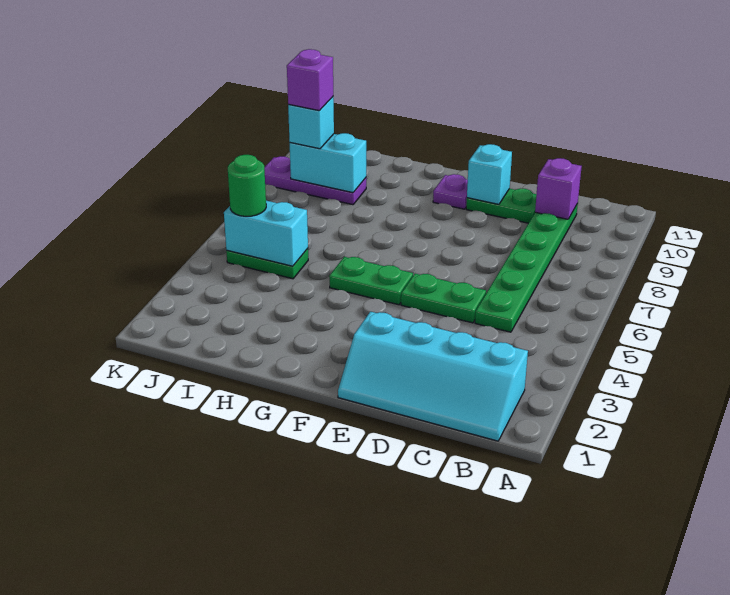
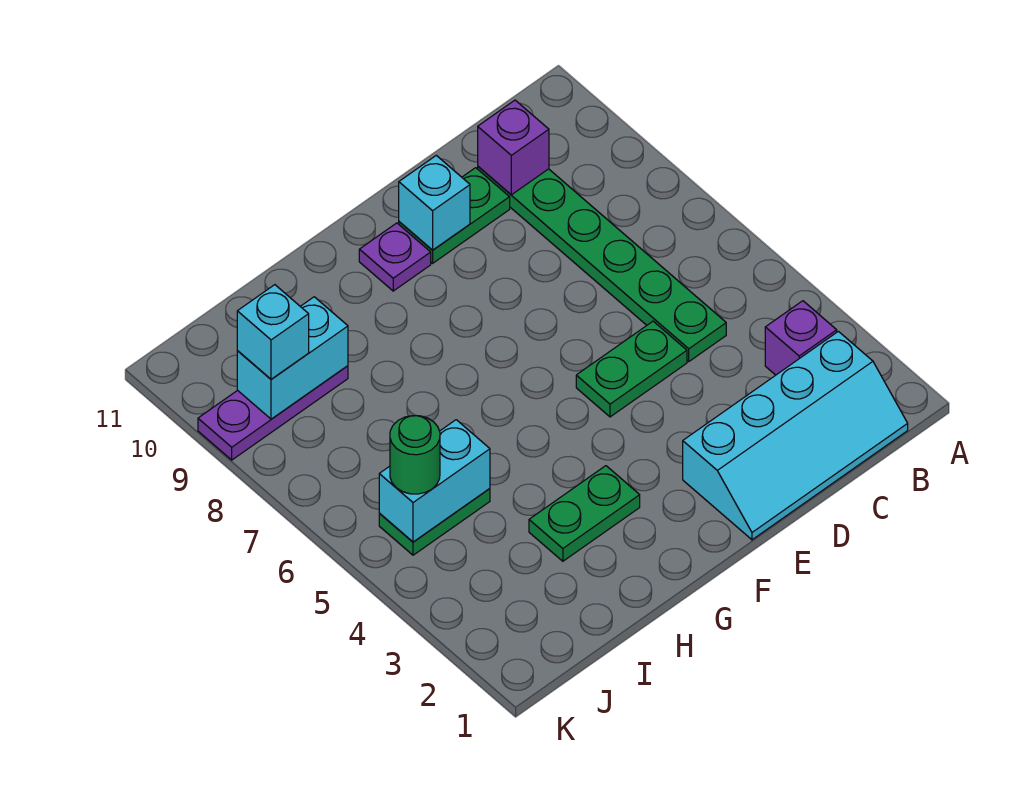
green 1x2 plate [329,257,413,305] -> green 1x2 plate moved to [529,466,640,561]
purple 1x1 brick [287,49,333,111] -> purple 1x1 brick moved to [765,301,837,375]

